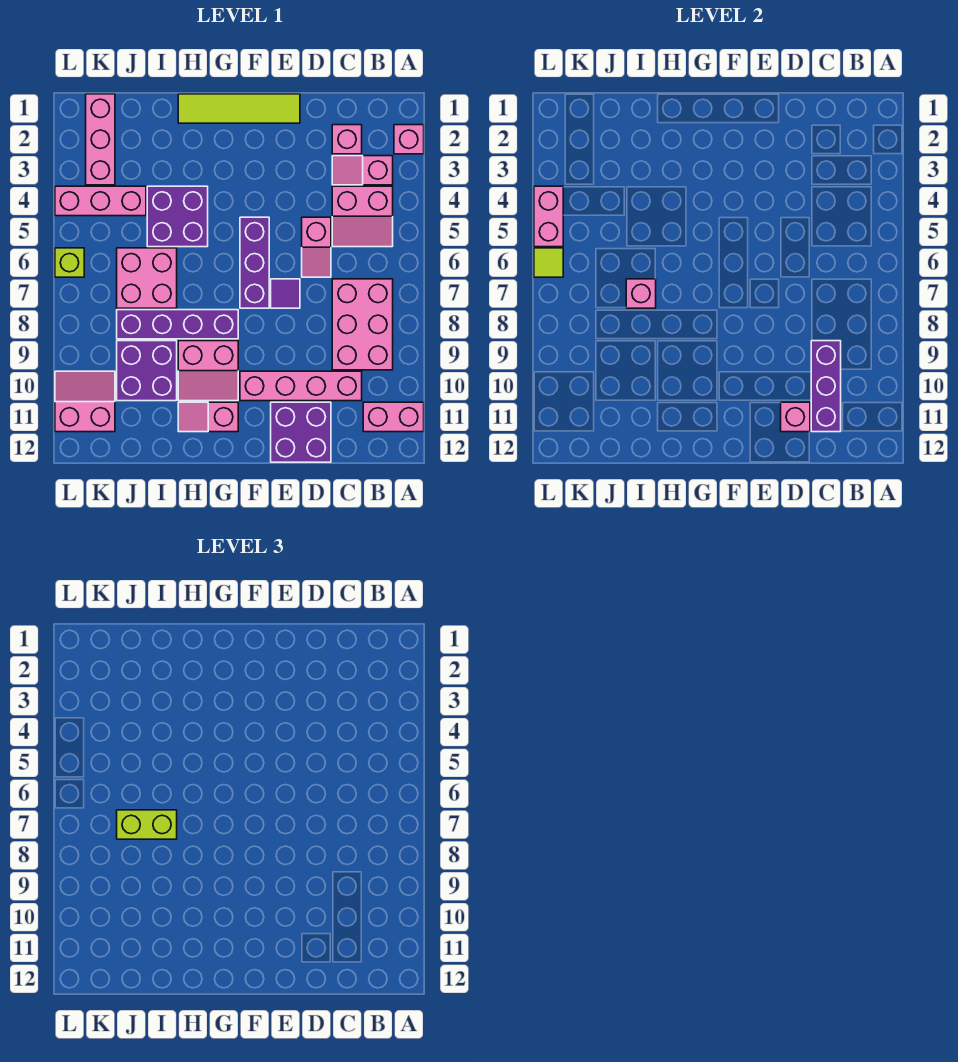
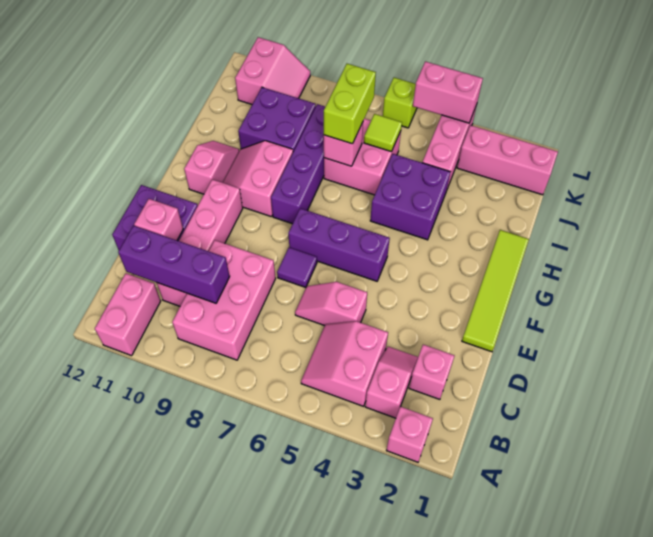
pink 2x3 brick [332,279,393,370] -> pink 2x3 brick turned to [172,240,276,360]
lime 1x1 tile [534,248,563,277] -> lime 1x1 tile moved to [364,114,402,152]

